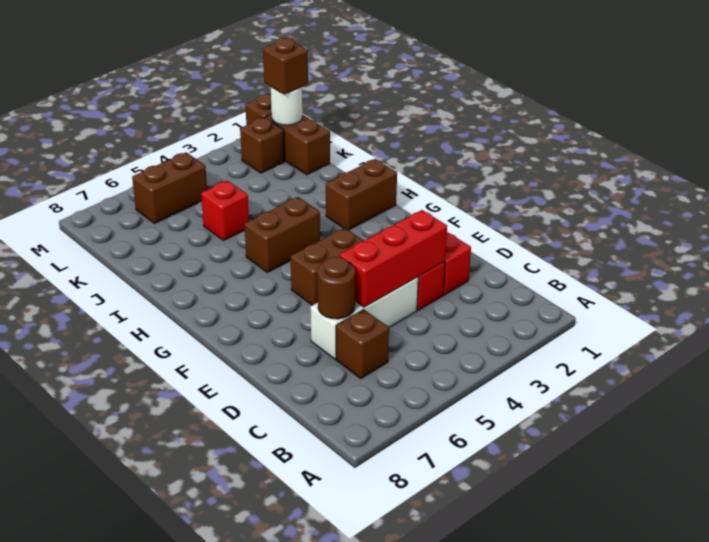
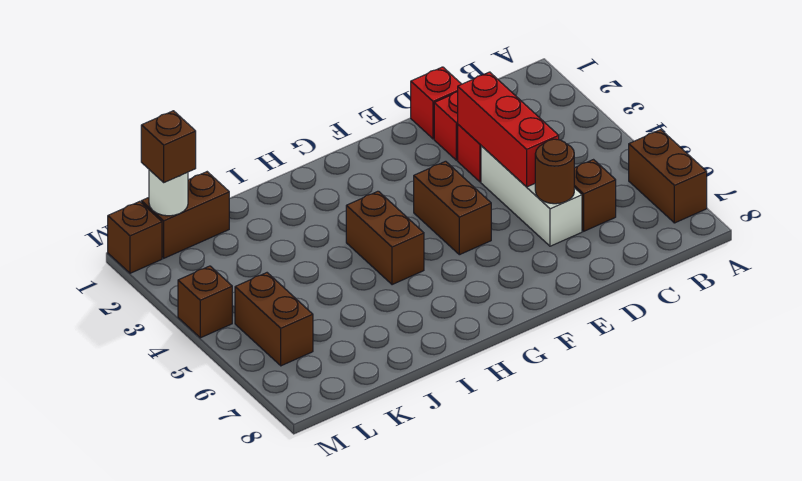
brown 1x2 brick [326,159,397,230] -> brown 1x2 brick moved to [629,130,707,223]
red 1x1 brick [201,181,249,241] -> red 1x1 brick moved to [411,67,461,139]
brown 1x1 brick [240,117,285,173] -> brown 1x1 brick moved to [178,266,232,338]

